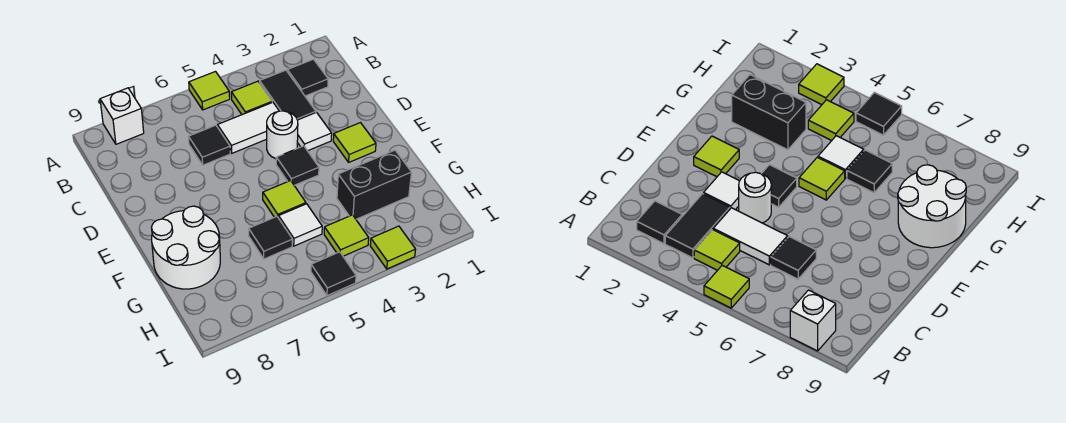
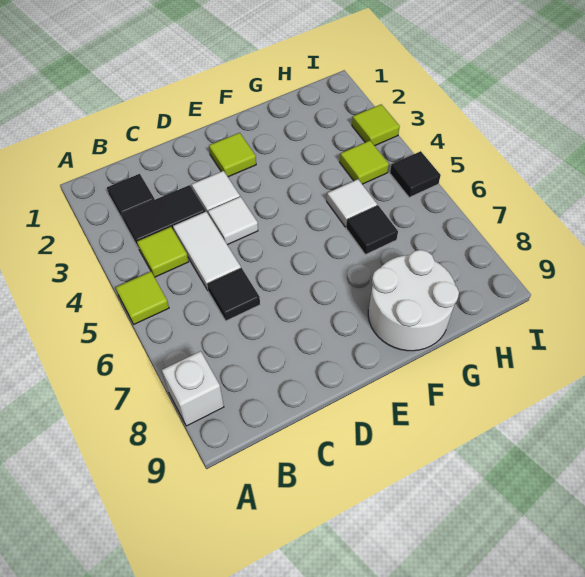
white 1x1 round brick [267,111,298,159] -> white 1x1 tile [208,197,258,245]
black 1x1 tile [276,146,319,185] -> none
lime 1x1 tile [263,181,306,218] -> none
black 1x2 brick [337,150,412,219] -> none

